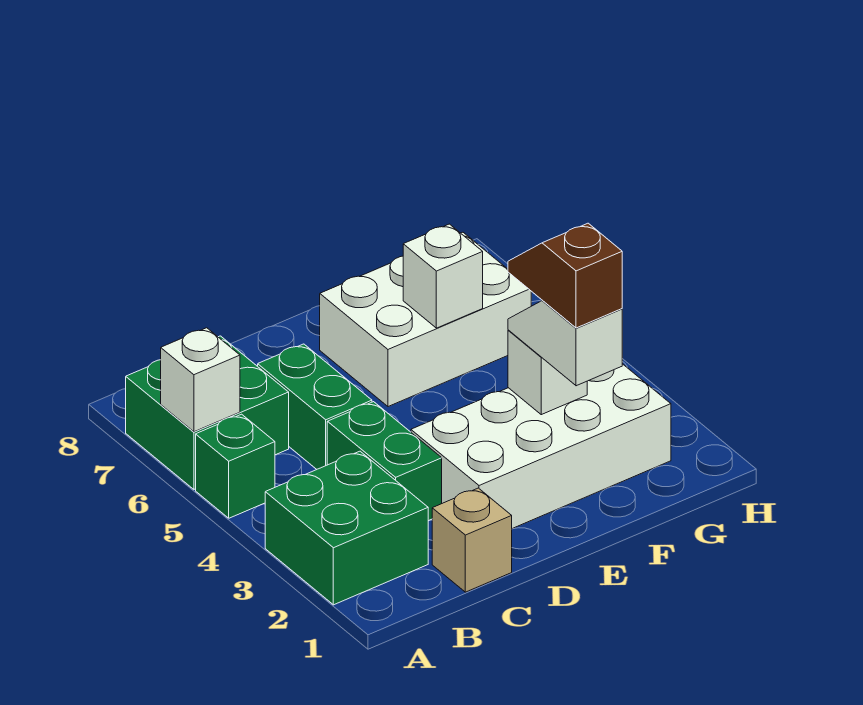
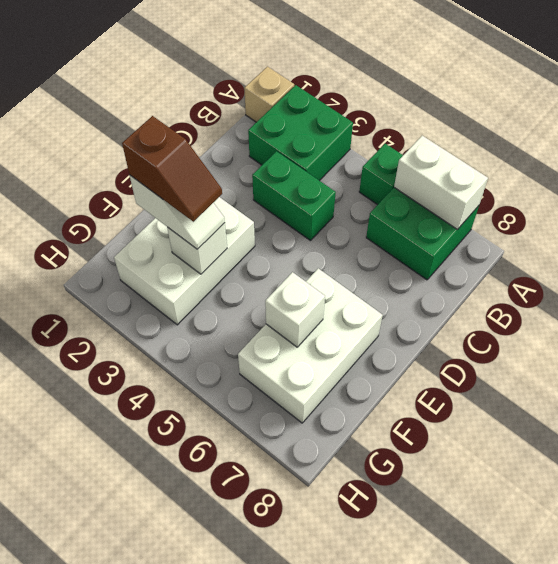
white 1x1 brick [161,328,240,432] -> white 1x2 brick [394,136,488,229]
tan 1x1 brick [432,488,512,592] -> tan 1x1 brick moved to [244,67,294,122]
green 1x2 brick [258,344,372,469] -> none
white 2x4 brick [411,364,671,529] -> white 2x3 brick [114,197,255,325]

